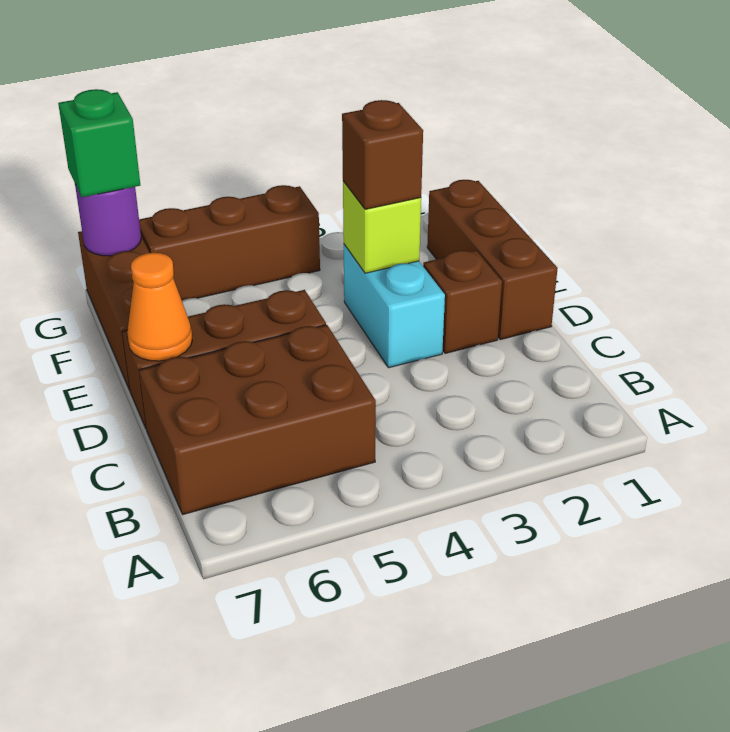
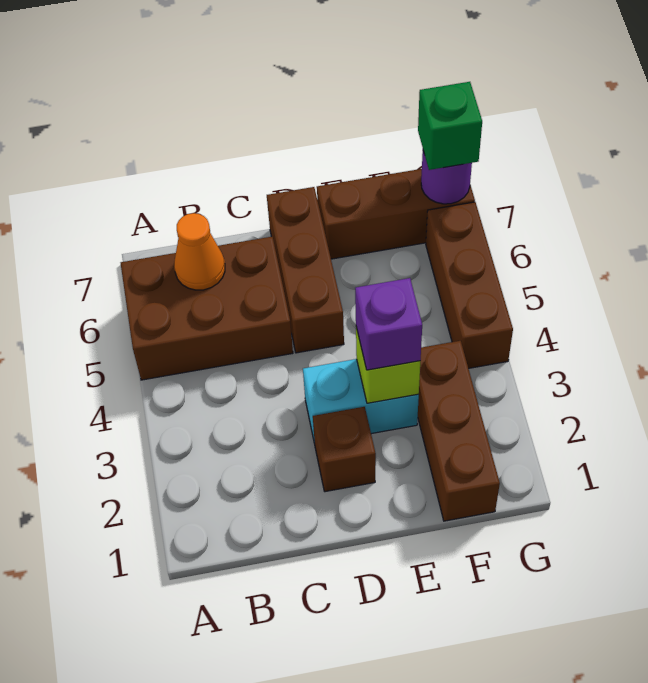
brown 2x3 brick [139,325,376,515] -> brown 2x3 brick turned to [121,237,293,380]
brown 1x3 brick [427,180,558,340] -> brown 1x3 brick turned to [418,341,500,521]
orange 1x1 cone [127,253,192,361] -> orange 1x1 cone moved to [174,213,225,290]
brown 1x1 brick [342,100,423,209] -> purple 1x1 brick [355,278,422,370]

